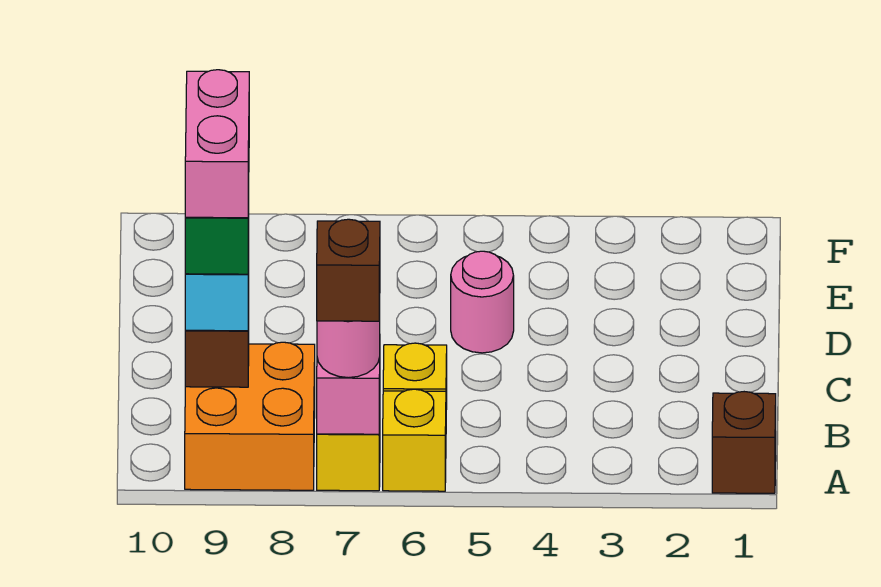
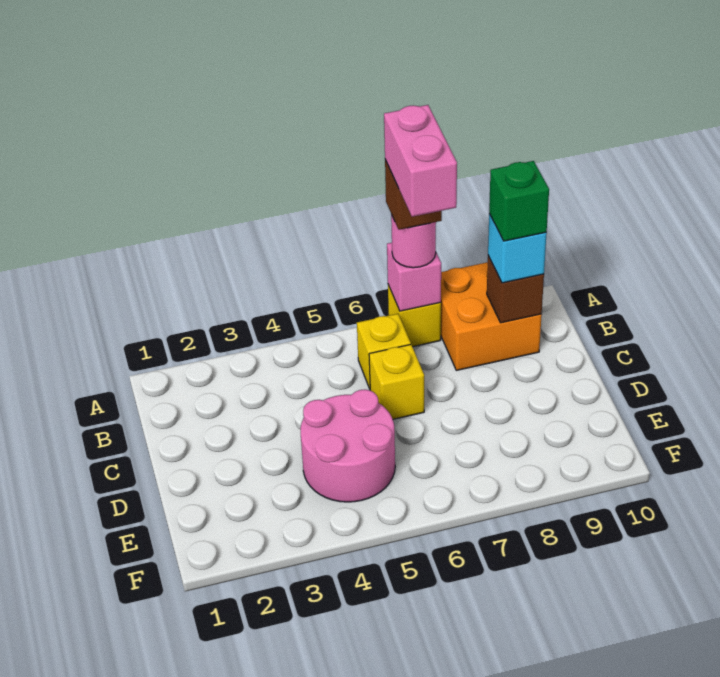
brown 1x1 brick [712,392,776,493] -> none
yellow 1x1 brick [383,389,446,491] -> yellow 1x1 brick moved to [369,345,424,419]
pink 1x2 brick [185,70,249,218] -> pink 1x2 brick moved to [384,105,457,217]
pink 1x1 round brick [451,251,514,353] -> pink 2x2 round brick [300,390,395,502]

